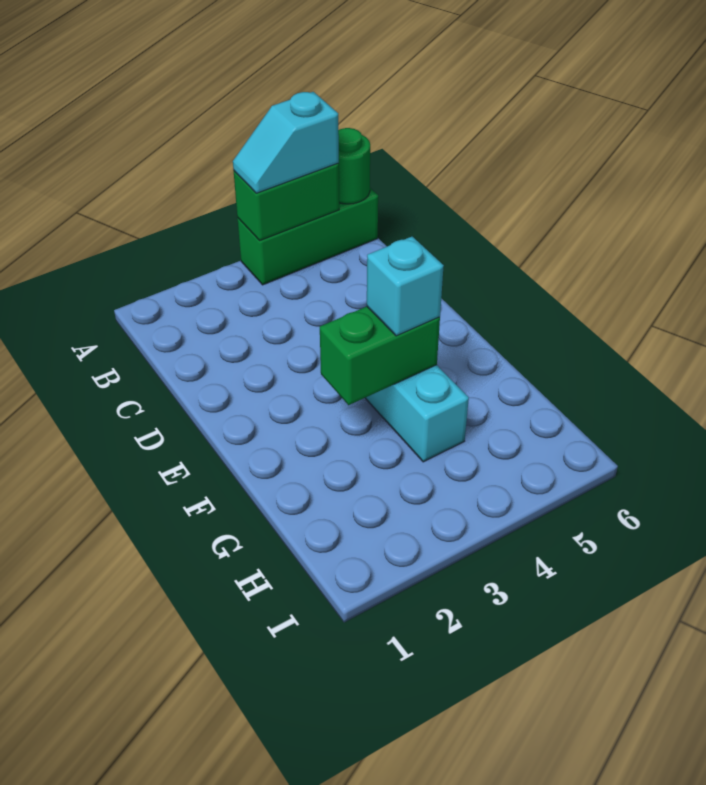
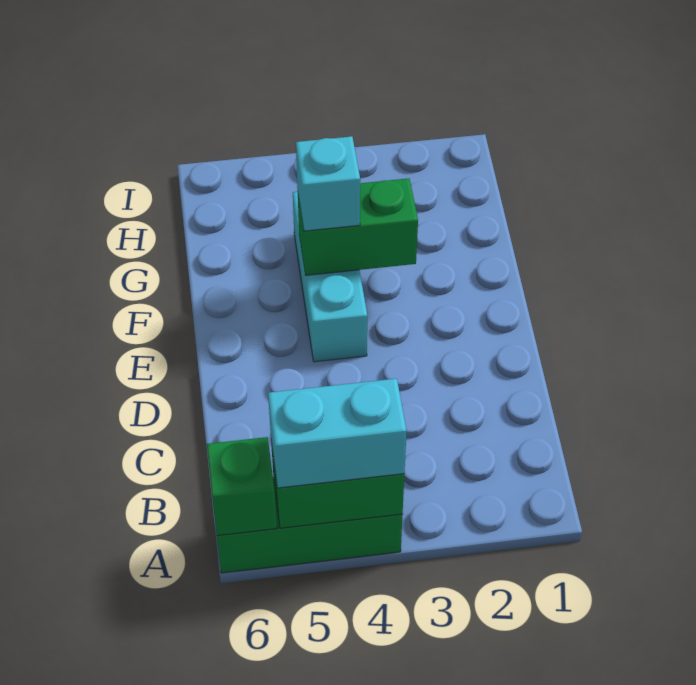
cyan 1x2 slope [233,92,339,193] -> cyan 1x2 brick [268,378,407,488]
green 1x1 round brick [338,128,370,204] -> green 1x1 brick [207,437,277,536]

